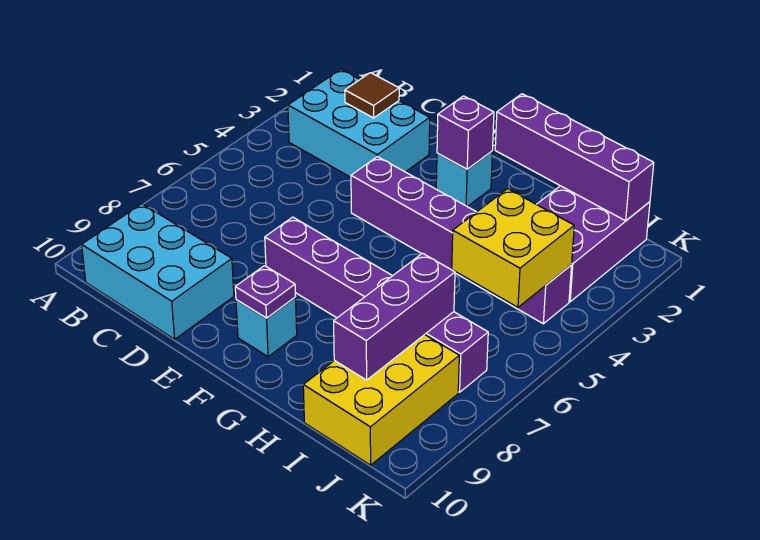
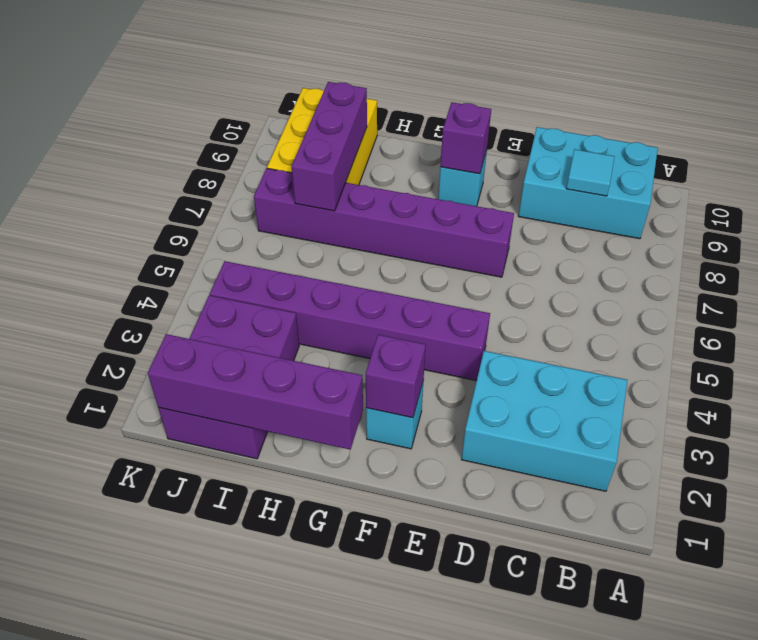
brown 1x1 tile [345,73,399,118] -> none
none -> cyan 1x1 tile [566,149,615,196]
purple 1x1 plate [235,266,296,318] -> purple 1x1 brick [440,102,491,174]
yellow 2x2 brick [452,189,574,307] -> none

